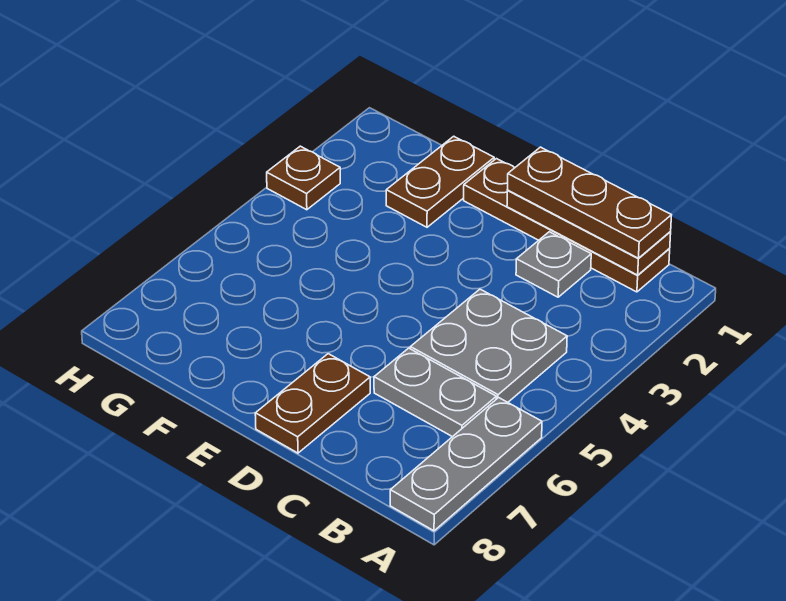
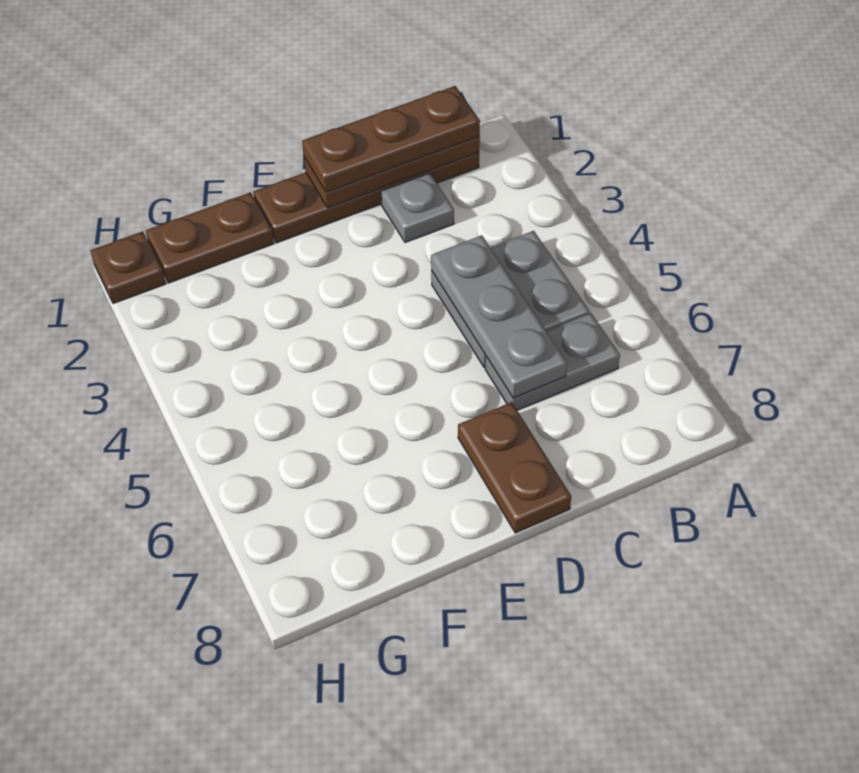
grey 1x3 plate [390,398,542,531] -> grey 1x3 plate moved to [431,235,567,398]
brown 1x2 plate [386,136,494,227] -> brown 1x2 plate turned to [146,192,274,283]
brown 1x1 plate [267,146,340,210] -> brown 1x1 plate moved to [90,231,166,304]

